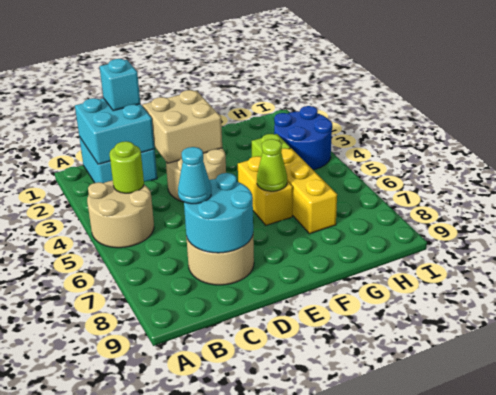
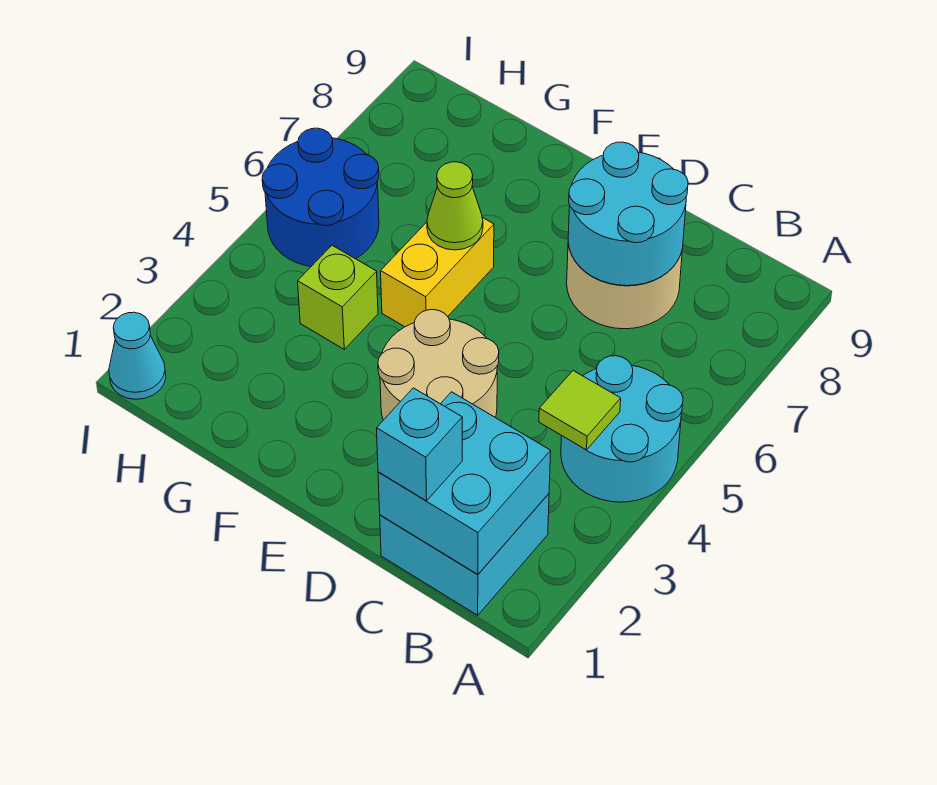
tan 2x2 round brick [87,180,154,248] -> cyan 2x2 round brick [561,356,683,502]
lime 1x1 round brick [110,141,144,193] -> lime 1x1 tile [539,371,621,450]
cyan 1x1 cone [178,147,211,204] -> cyan 1x1 cone moved to [109,312,166,399]
tan 2x2 brick [142,90,222,163] -> none
yellow 1x3 brick [281,148,337,234] -> none
blue 2x2 round brick [274,106,332,170] -> blue 2x2 round brick moved to [262,128,379,267]

